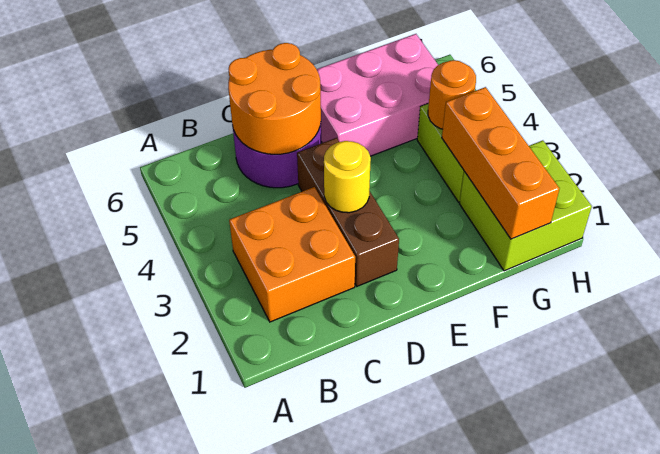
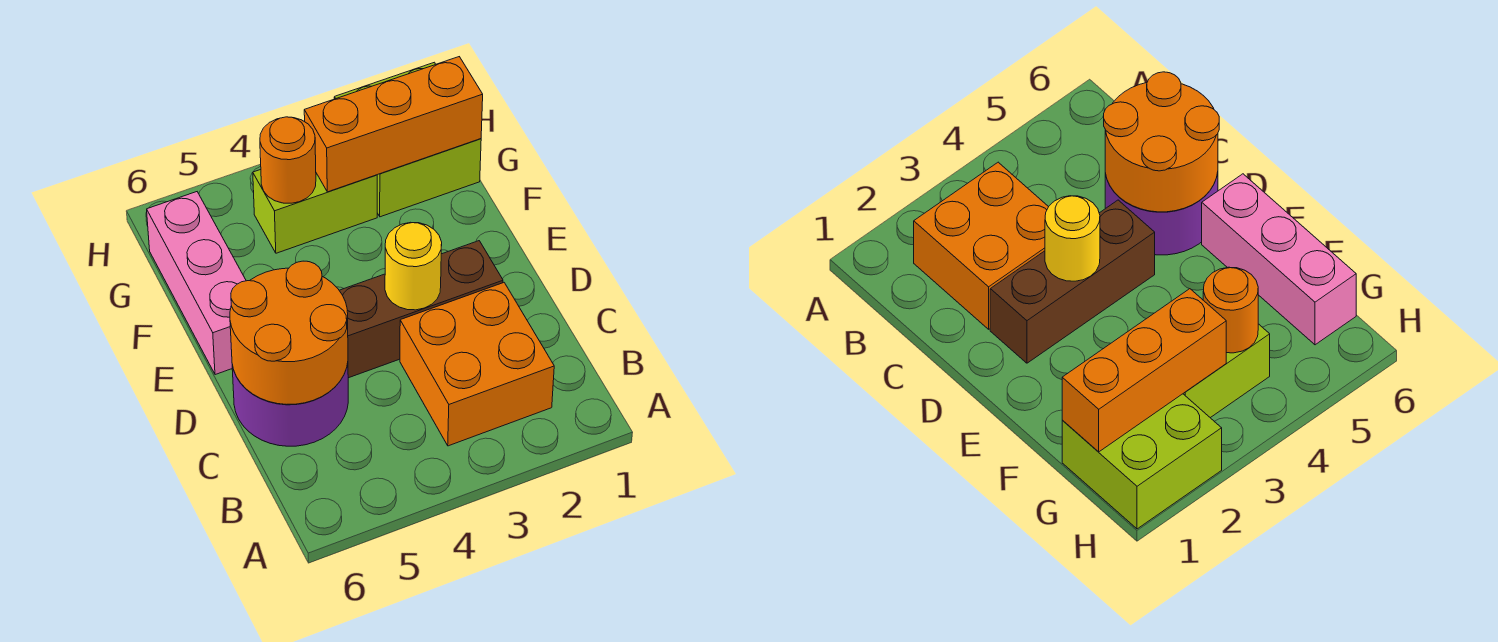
pink 2x3 brick [317,34,438,156] -> pink 1x3 brick [147,192,246,375]

